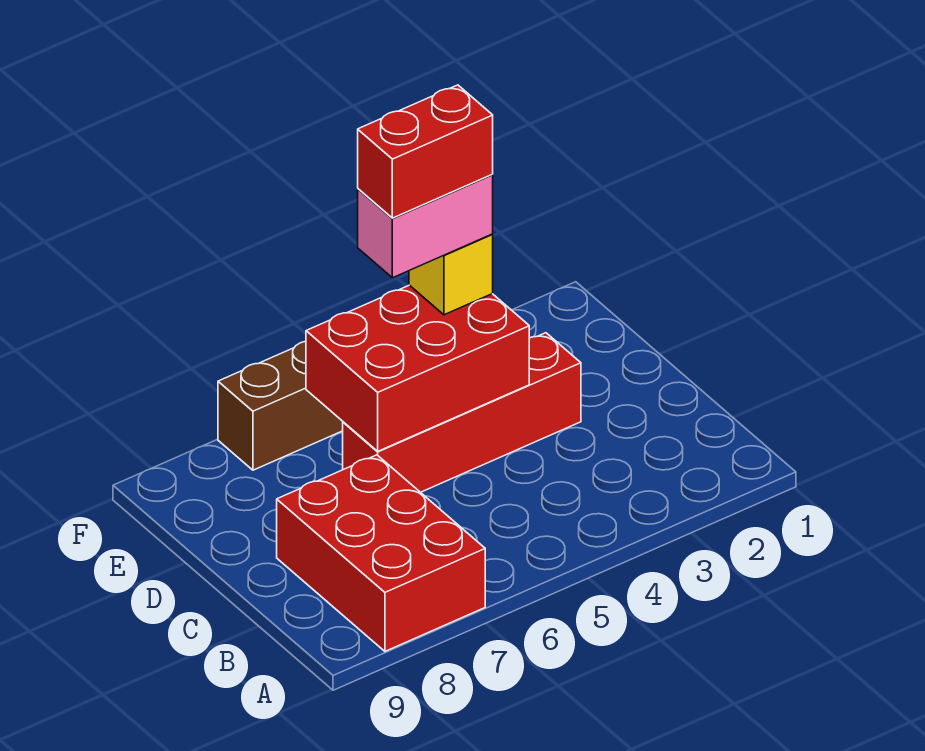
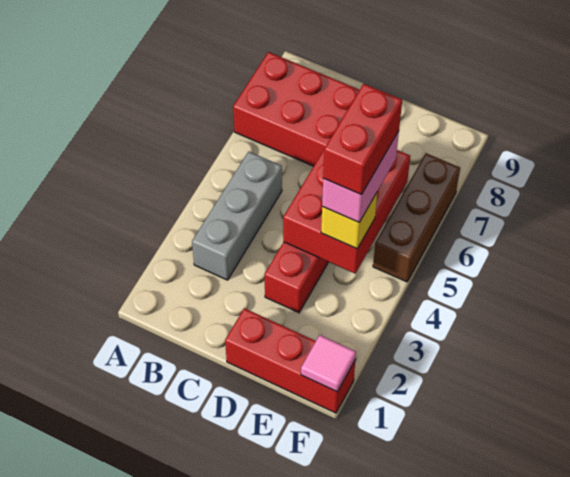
none -> grey 1x3 brick [192,151,282,280]
none -> red 1x3 brick [225,308,355,413]
none -> pink 1x1 tile [301,335,356,392]

